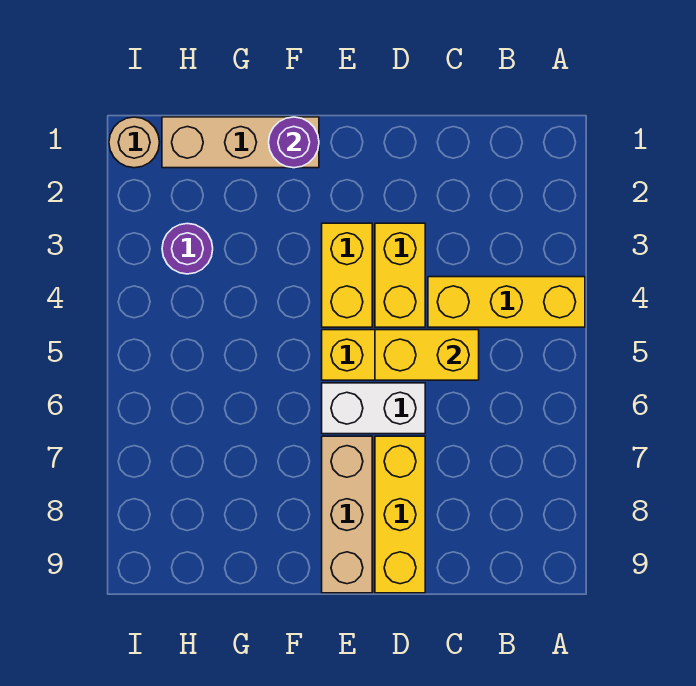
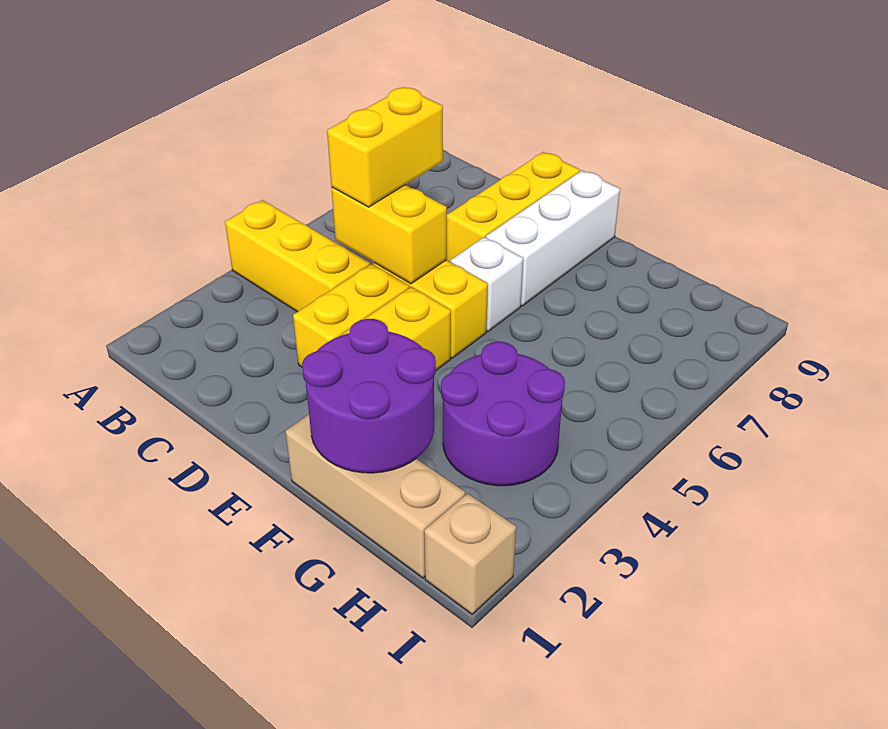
none -> yellow 1x2 brick [327,88,443,207]
white 1x2 brick [322,383,425,434] -> white 1x1 brick [450,237,523,331]
tan 1x3 brick [322,436,372,593] -> white 1x3 brick [486,171,620,306]
purple 1x1 round brick [269,117,319,168] -> purple 2x2 round brick [302,319,436,473]
purple 1x1 round brick [162,224,213,274] -> purple 2x2 round brick [441,342,565,486]
tan 1x1 round brick [109,117,160,168] -> tan 1x1 brick [424,494,516,614]

